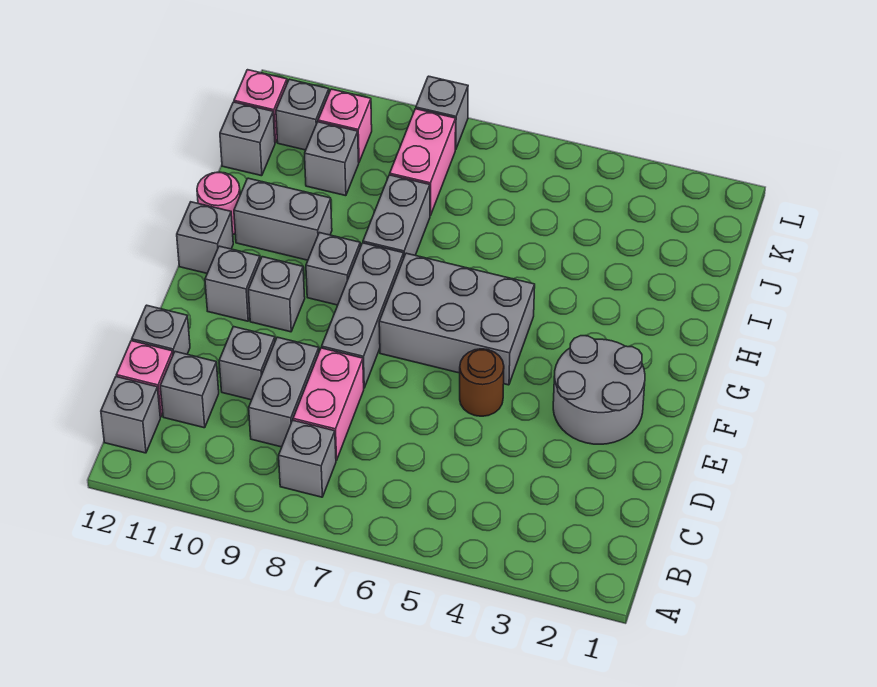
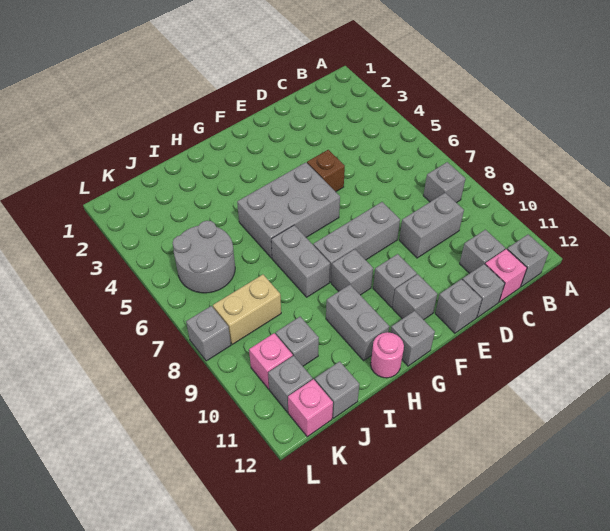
pink 1x2 brick [293,348,364,461] -> none
grey 1x1 brick [219,327,275,400] -> grey 1x1 brick moved to [435,279,482,333]
grey 2x2 round brick [553,336,645,444] -> grey 2x2 round brick moved to [173,221,235,293]
brown 1x1 round brick [460,349,504,416] -> brown 1x1 brick [307,150,345,192]
grey 2x3 brick [379,253,535,385] -> grey 2x3 brick turned to [237,162,340,258]
grey 1x2 brick [363,175,430,256] -> grey 1x2 brick turned to [271,225,330,297]
pink 1x2 brick [390,109,456,216] -> tan 1x2 brick [213,275,281,344]

